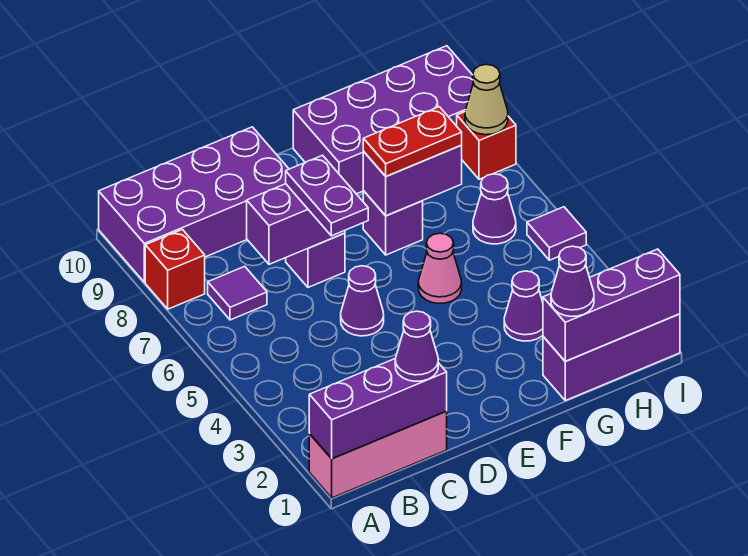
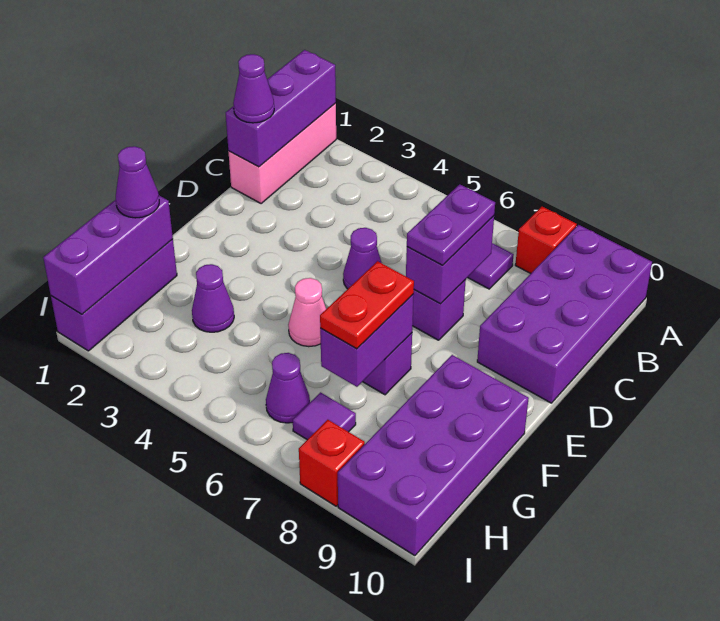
purple 1x2 plate [286,155,368,236] -> purple 1x2 plate turned to [407,184,495,265]
purple 1x1 tile [527,207,586,260] -> purple 1x1 tile moved to [293,392,356,440]
tan 1x1 cone [465,64,508,135] -> none

